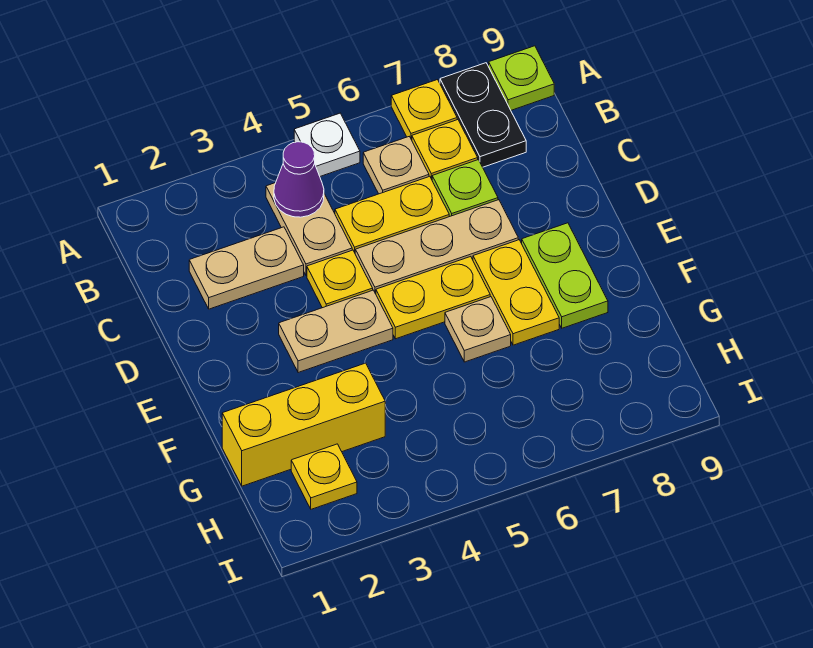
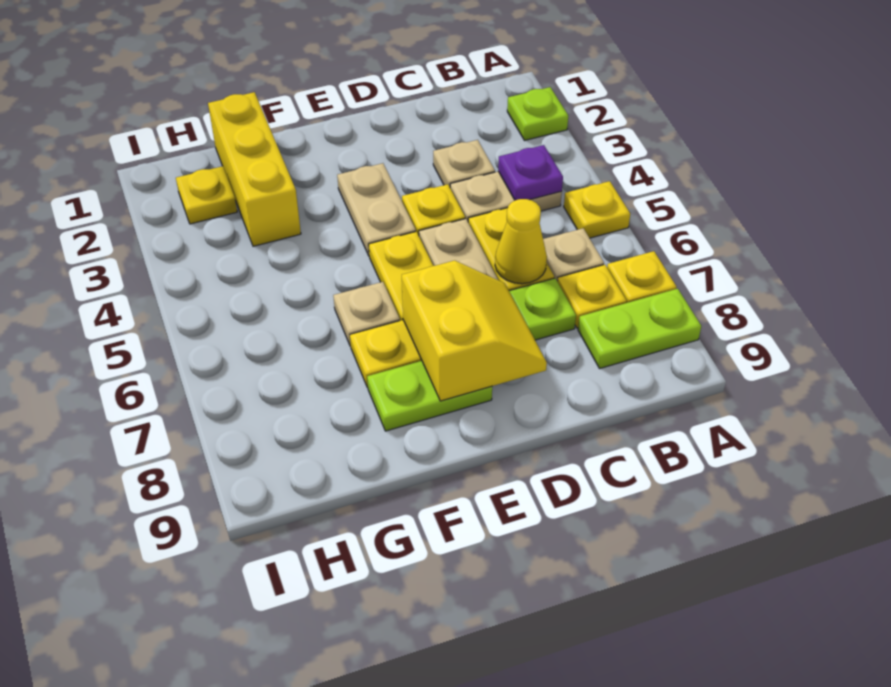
white 1x1 plate [294,113,360,176] -> yellow 1x1 plate [564,181,630,238]
black 1x2 plate [440,63,526,167] -> lime 1x2 plate [578,289,701,368]
lime 1x1 plate [489,46,554,110] -> lime 1x1 plate moved to [507,87,568,141]
purple 1x1 cone [274,142,324,217] -> purple 1x1 plate [498,145,563,200]
tan 1x2 plate [189,227,304,309] -> tan 1x1 plate [433,140,495,186]
none -> yellow 1x1 cone [495,199,547,284]
none -> yellow 2x2 slope [402,260,547,401]

